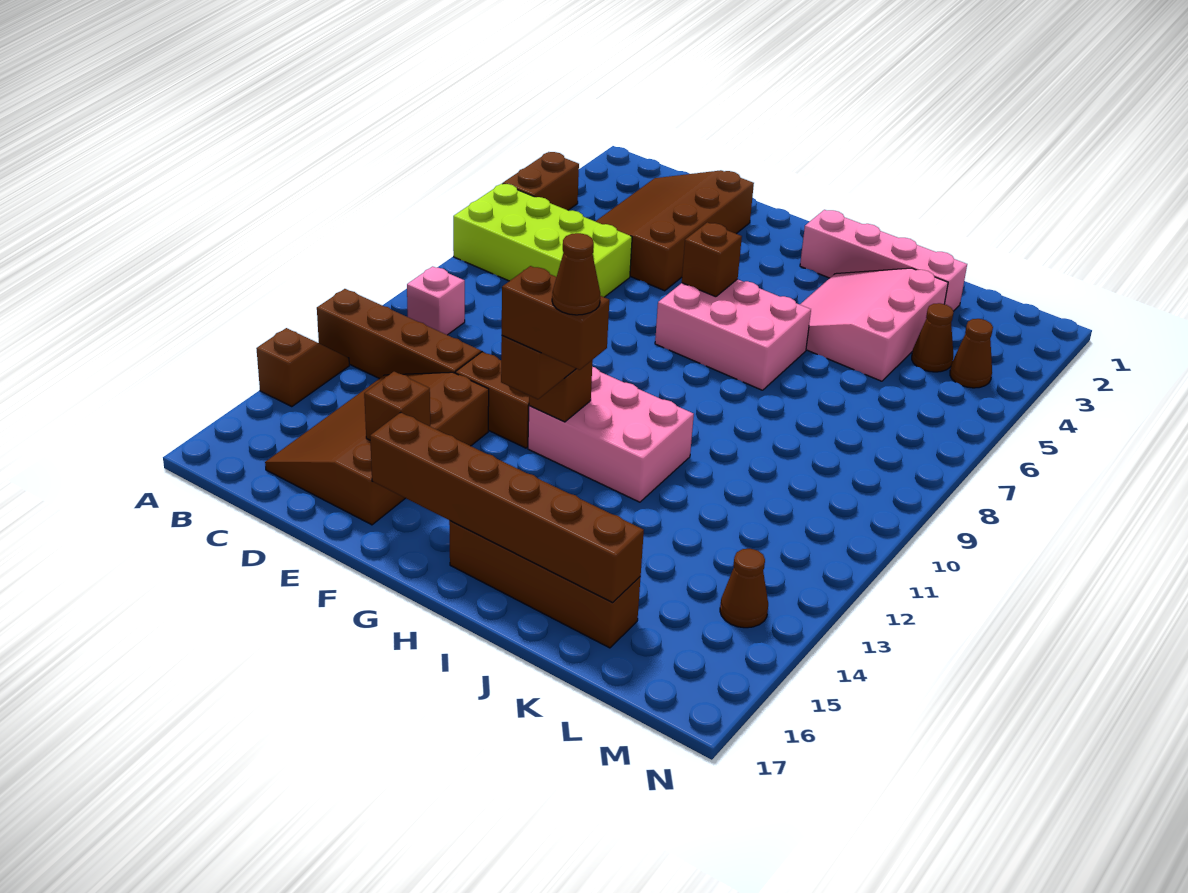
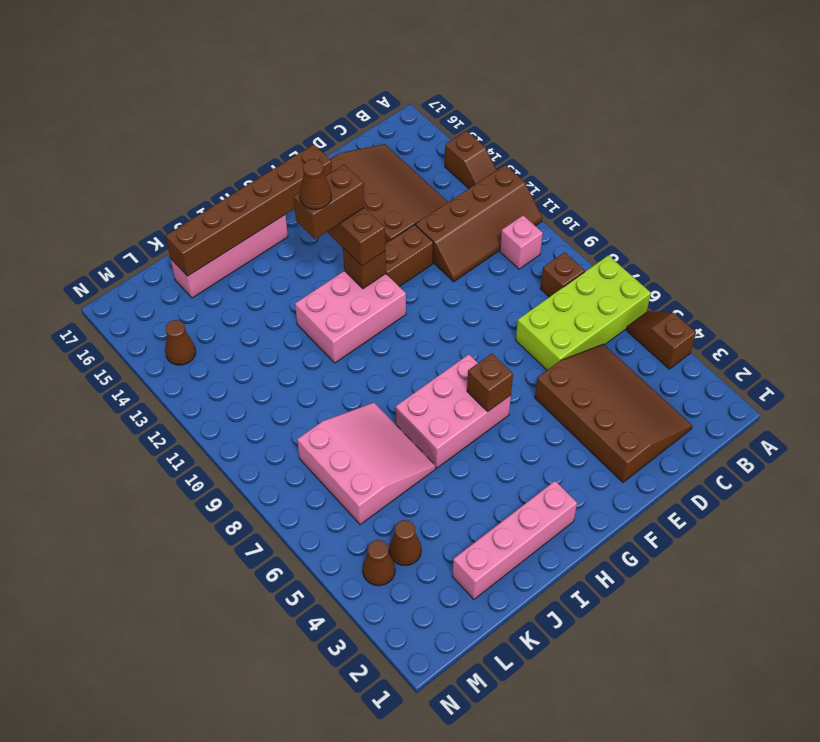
brown 1x2 brick [503,152,579,210] -> brown 1x2 slope [626,311,696,369]
brown 1x1 brick [364,372,430,440] -> brown 1x1 brick moved to [540,252,585,297]
brown 1x4 brick [449,521,641,648] -> pink 1x4 brick [171,215,288,298]
pink 3x3 slope [800,268,948,381] -> pink 3x3 slope moved to [297,403,436,525]

